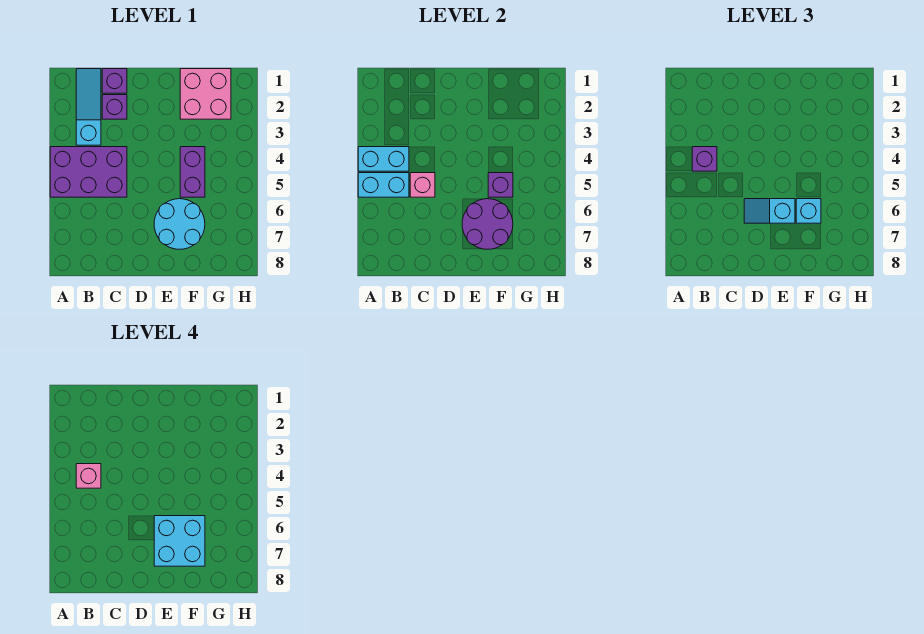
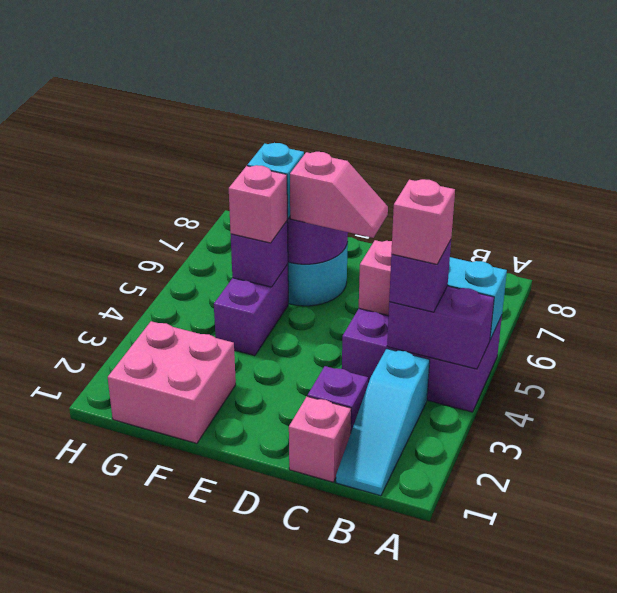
cyan 1x2 brick [358,147,409,171] -> purple 1x2 brick [387,286,494,369]
purple 1x1 brick [102,69,127,93] -> pink 1x1 brick [289,396,351,482]
cyan 1x2 slope [744,199,795,223] -> pink 1x2 slope [290,152,388,238]
cyan 2x2 brick [154,516,205,566] -> none
none -> pink 1x1 brick [229,165,287,243]

